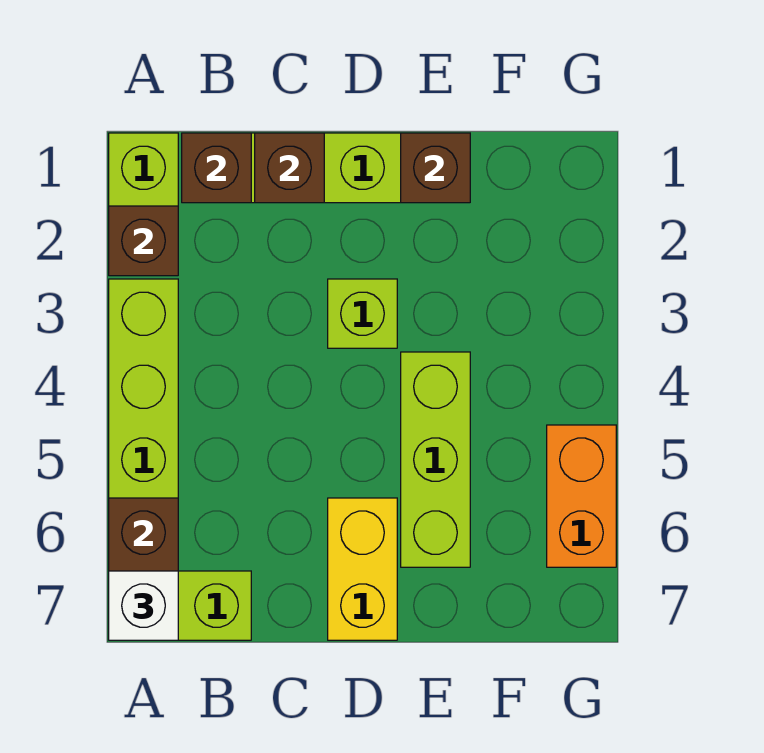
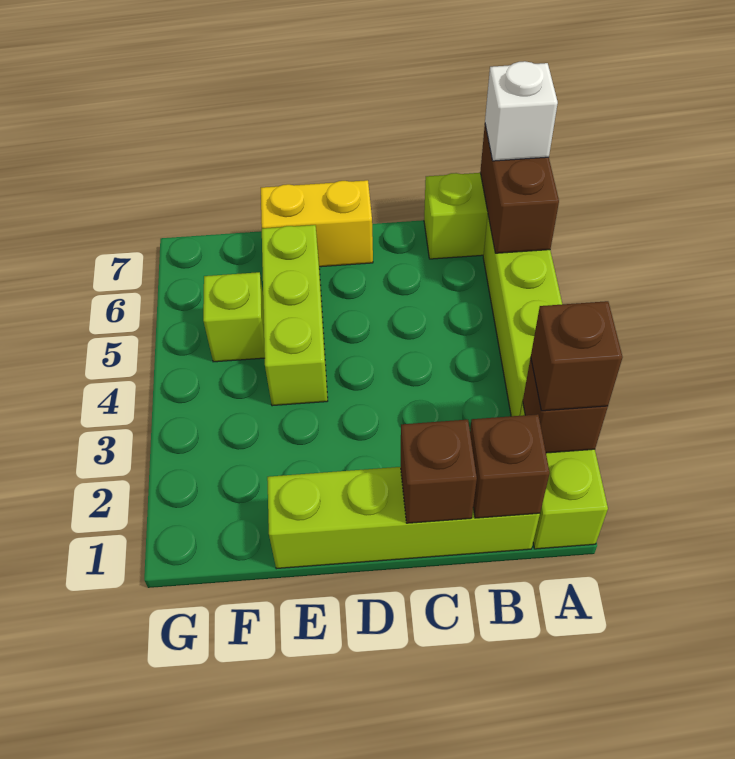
lime 1x1 brick [328,279,397,348] -> lime 1x1 brick moved to [203,272,265,362]
yellow 1x2 brick [328,498,397,640] -> yellow 1x2 brick turned to [261,180,373,267]
brown 1x1 brick [401,133,470,203] -> brown 1x1 brick moved to [531,301,622,411]
orange 1x2 brick [547,425,616,567] -> none

